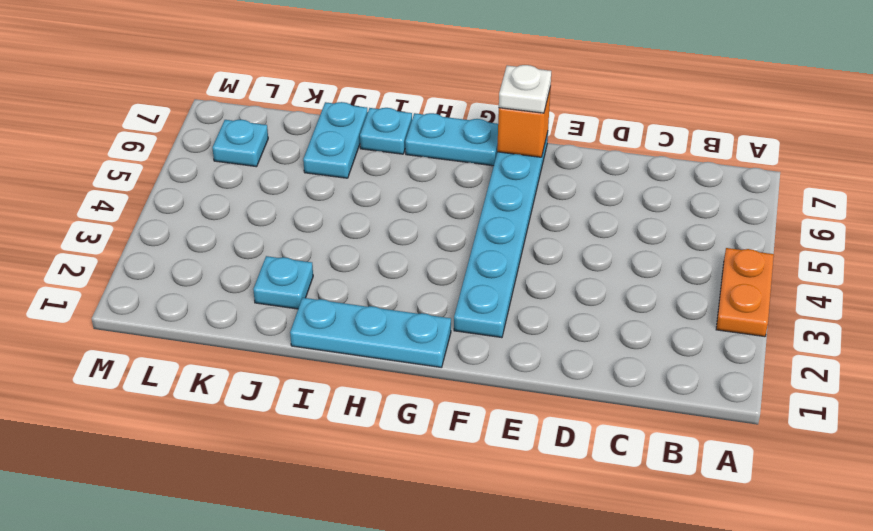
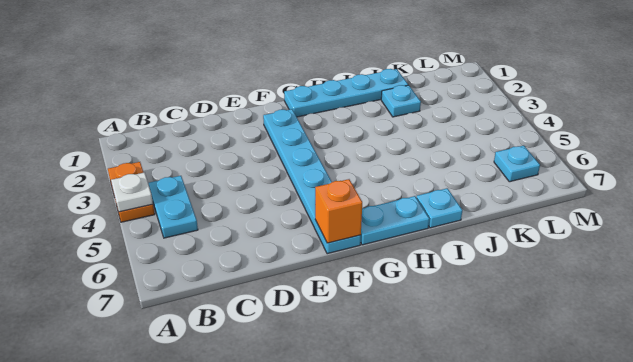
white 1x1 plate [499,65,551,113] -> white 1x1 plate moved to [111,172,153,212]
cyan 1x3 plate [290,298,451,368] -> cyan 1x4 plate [284,69,408,117]
cyan 1x2 plate [303,102,368,178] -> cyan 1x2 plate moved to [148,176,198,238]

